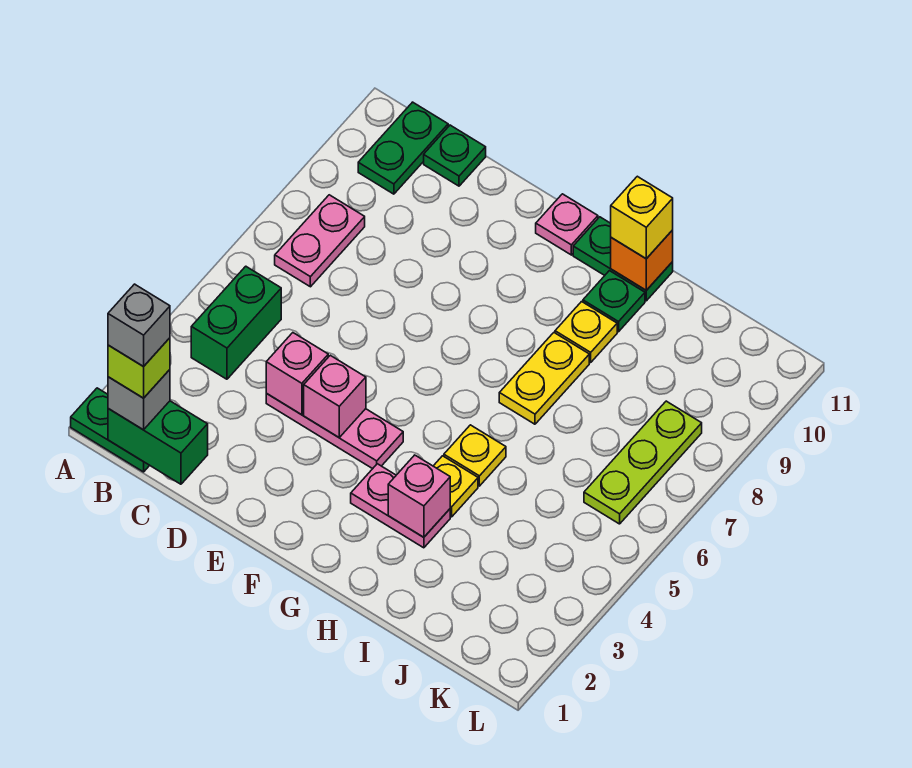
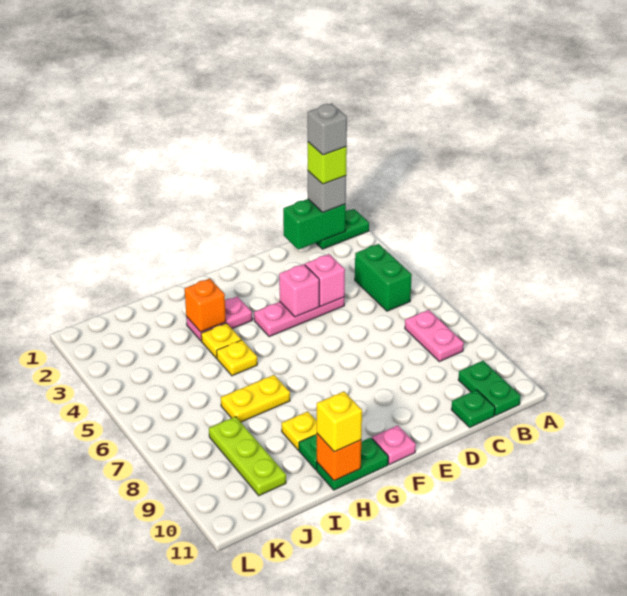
pink 1x1 brick [388,455,450,537] -> orange 1x1 brick [185,279,226,332]
yellow 1x2 plate [499,333,589,424] -> yellow 1x2 plate turned to [221,375,290,422]
lime 1x3 plate [584,401,702,524] -> lime 1x3 plate moved to [209,417,286,496]

